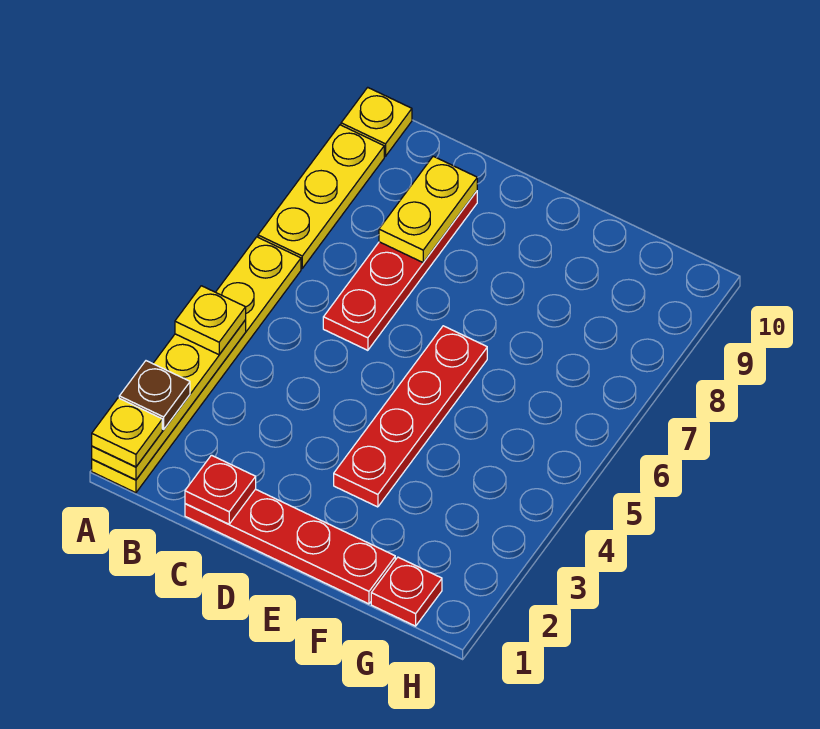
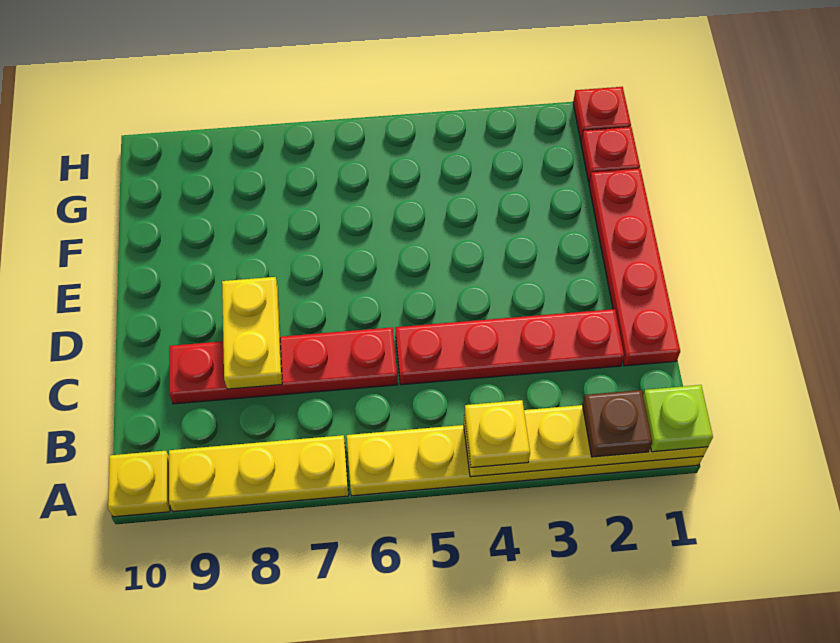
yellow 1x1 plate [92,398,162,467] -> lime 1x1 plate [643,385,713,452]
red 1x1 plate [185,455,256,524] -> red 1x1 plate moved to [573,87,631,140]
yellow 1x2 plate [379,156,477,262] -> yellow 1x2 plate turned to [222,277,282,389]
red 1x4 plate [334,326,487,507] -> red 1x4 plate moved to [395,309,624,385]

